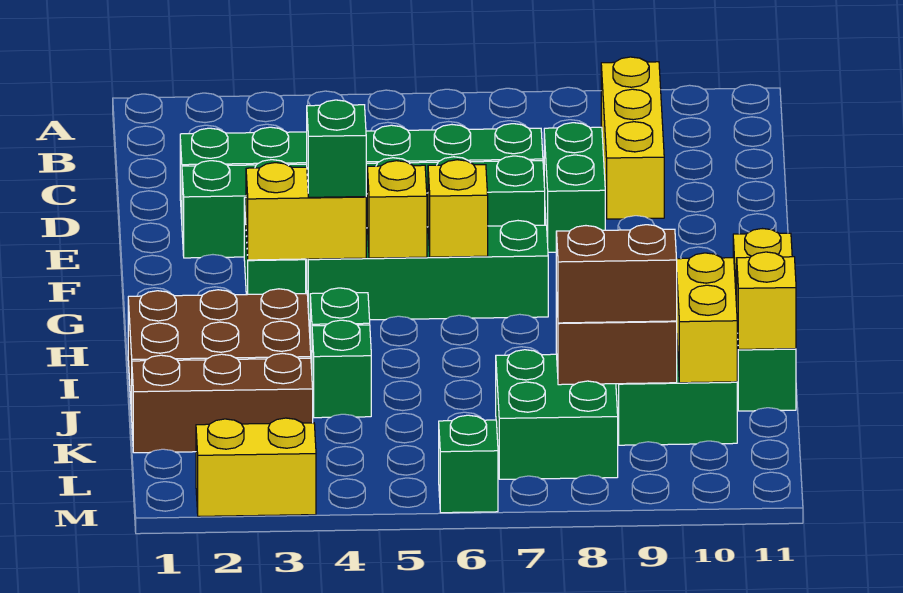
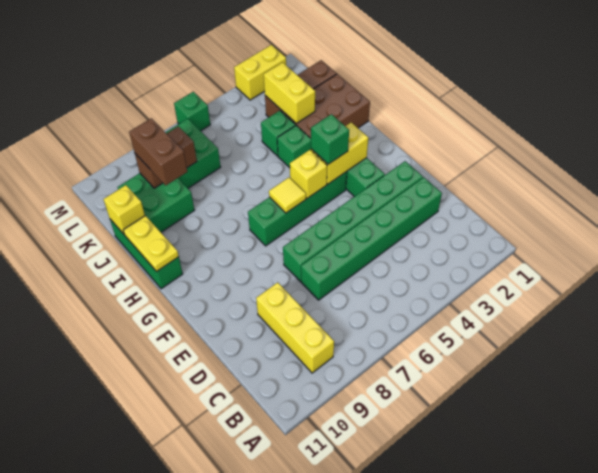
green 1x2 brick [544,123,605,252] -> none
yellow 1x1 brick [428,160,488,257] -> yellow 1x1 tile [269,177,306,213]
yellow 1x2 brick [677,253,737,383] -> yellow 1x2 brick moved to [264,62,315,123]
brown 1x2 brick [556,225,677,323] -> brown 1x2 brick turned to [129,118,187,185]

